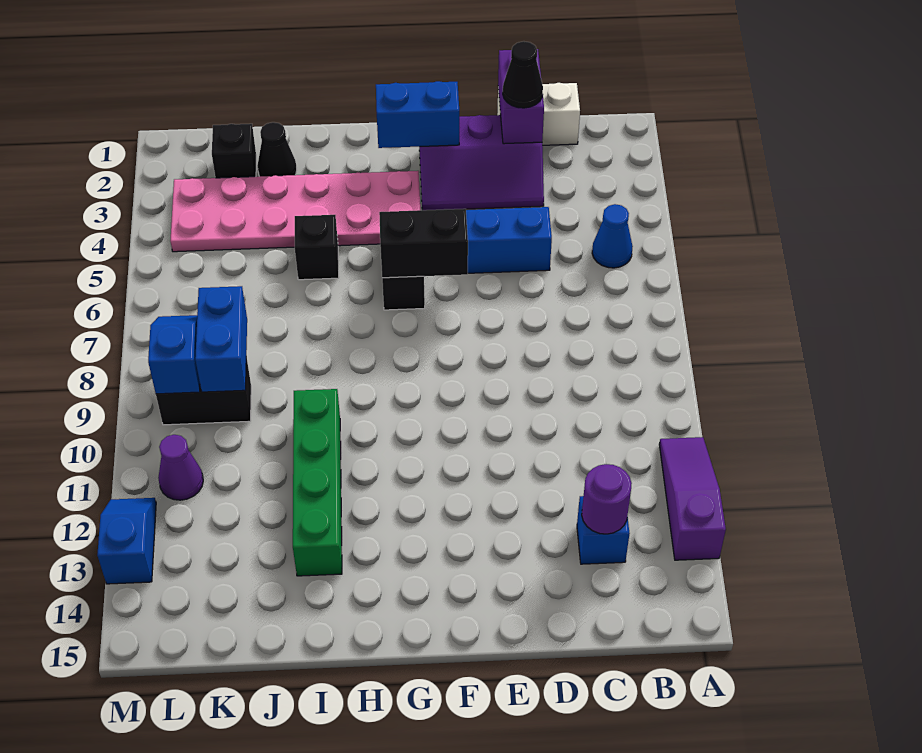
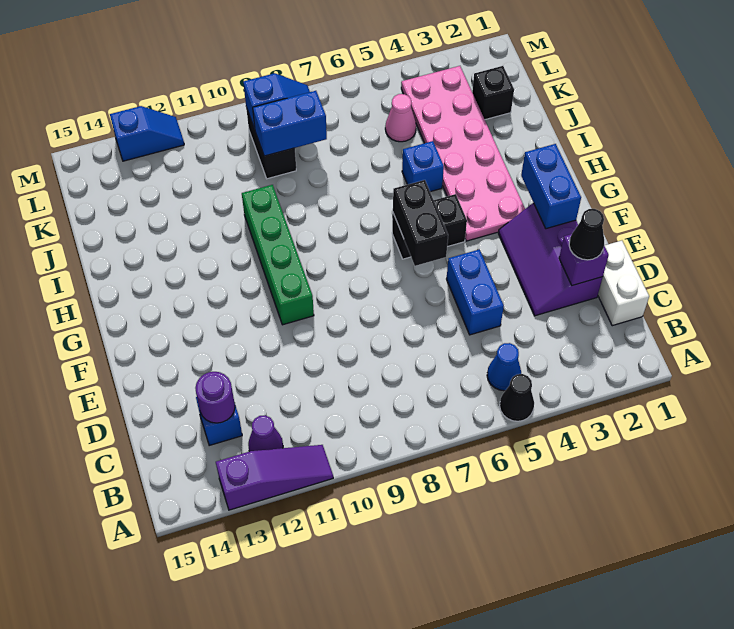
purple 1x2 brick [498,49,544,144] -> purple 1x1 brick [559,234,609,286]
black 1x1 brick [295,215,339,280] -> blue 1x1 brick [402,141,444,192]
green 1x4 brick [293,389,342,576] -> green 1x4 brick turned to [242,185,314,325]
black 1x1 cone [257,122,297,176] -> black 1x1 cone moved to [500,374,534,421]
none -> pink 1x1 cone [385,94,416,142]
purple 1x1 cone [158,435,203,500] -> purple 1x1 cone moved to [248,415,283,451]

